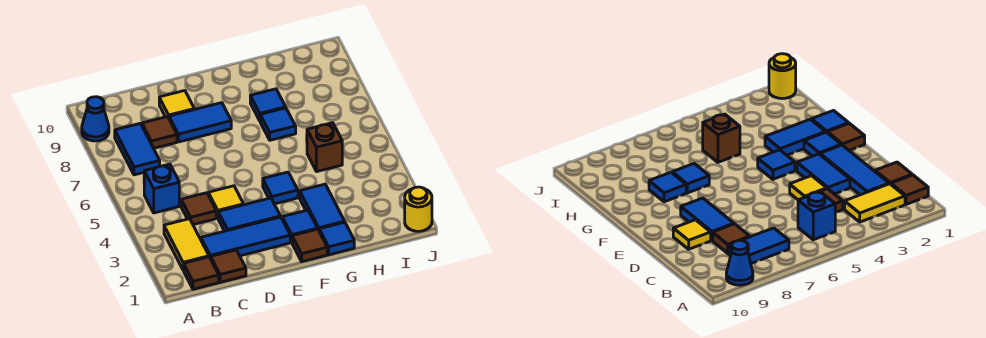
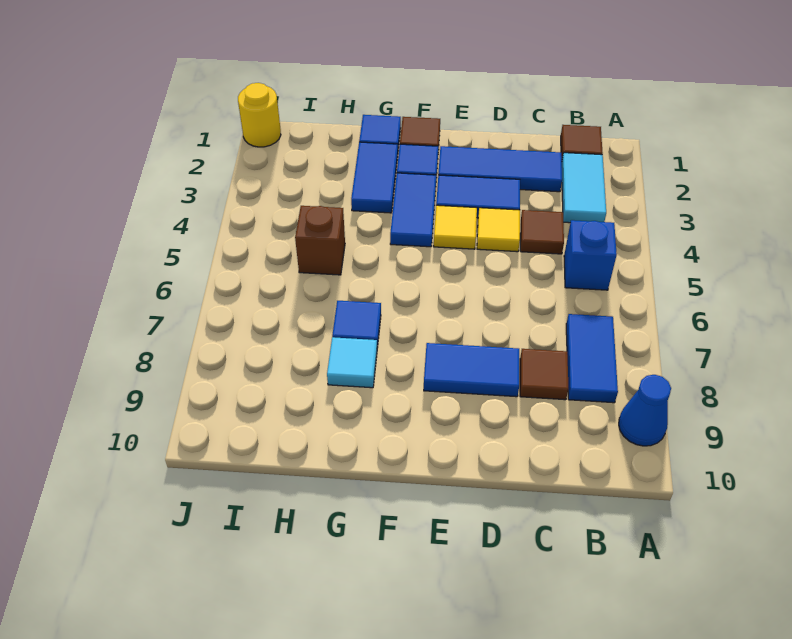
yellow 1x2 tile [164,219,209,270] -> cyan 1x2 tile [562,153,606,223]
brown 1x1 tile [211,250,246,282] -> none
yellow 1x1 tile [159,91,194,118] -> yellow 1x1 tile moved to [434,205,477,249]
blue 1x1 tile [263,172,298,204] -> blue 1x2 tile [390,173,436,247]
blue 1x1 tile [250,89,286,121] -> cyan 1x1 tile [327,337,377,388]

